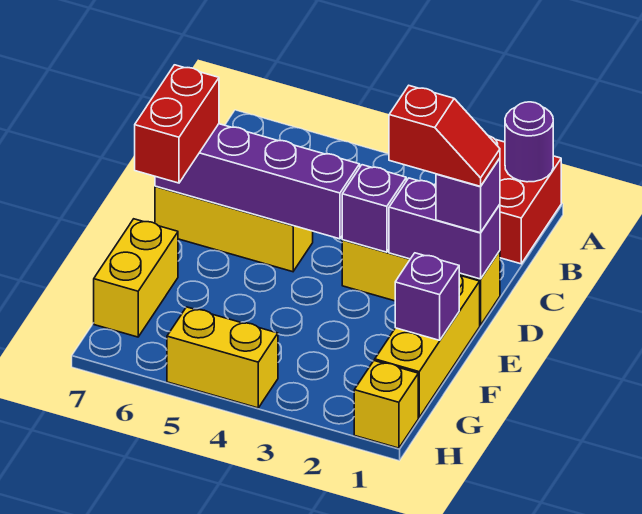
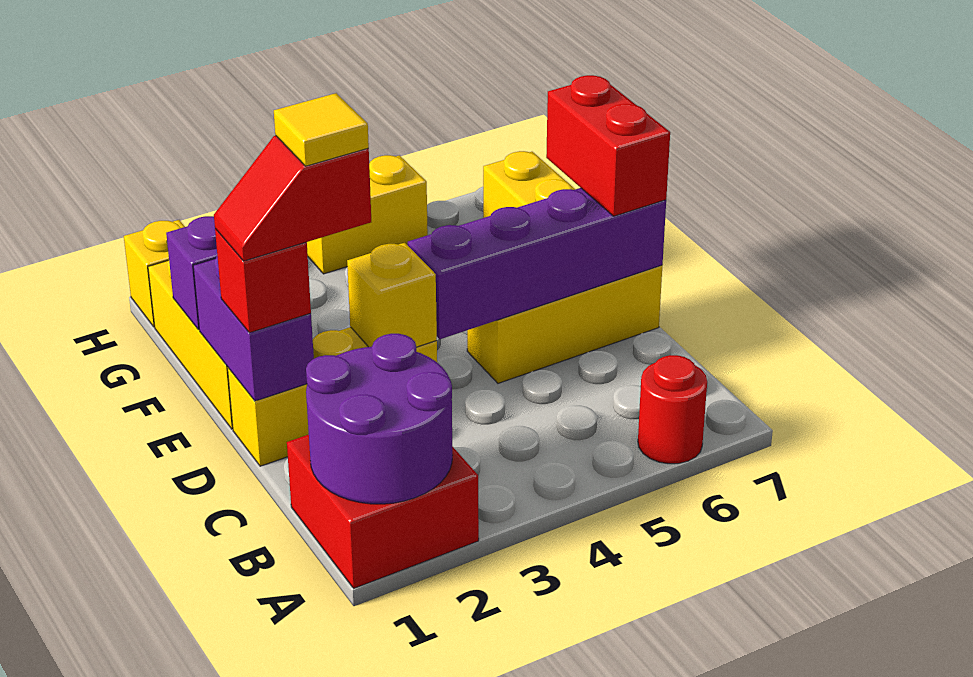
purple 1x1 round brick [505,102,553,182] -> purple 2x2 round brick [306,334,453,504]
none -> red 1x1 round brick [638,355,707,464]
purple 1x2 brick [389,178,500,279] -> purple 1x2 brick turned to [193,256,314,401]
purple 1x1 brick [436,158,500,233] -> red 1x1 brick [215,229,311,333]
none -> yellow 1x1 tile [274,93,369,166]
purple 1x1 brick [342,165,406,252] -> yellow 1x1 brick [347,243,437,347]

